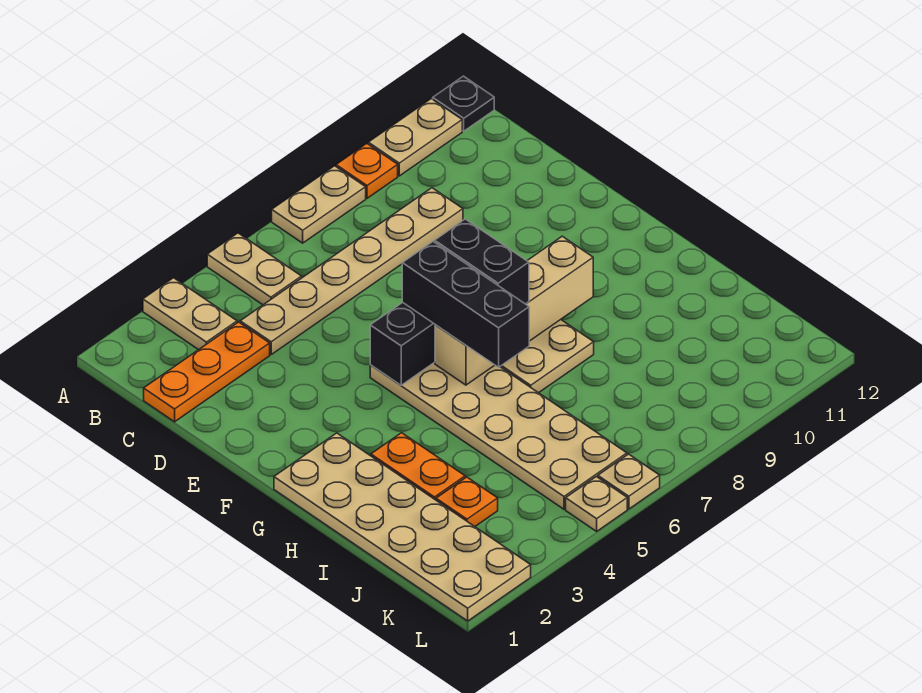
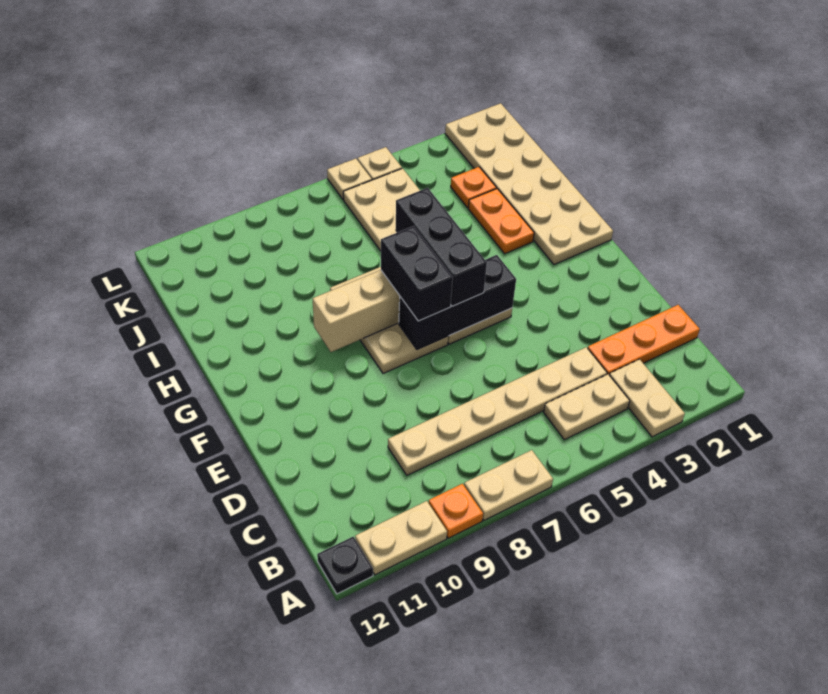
tan 1x2 plate [207,233,302,305] -> tan 1x2 plate turned to [544,374,630,440]

